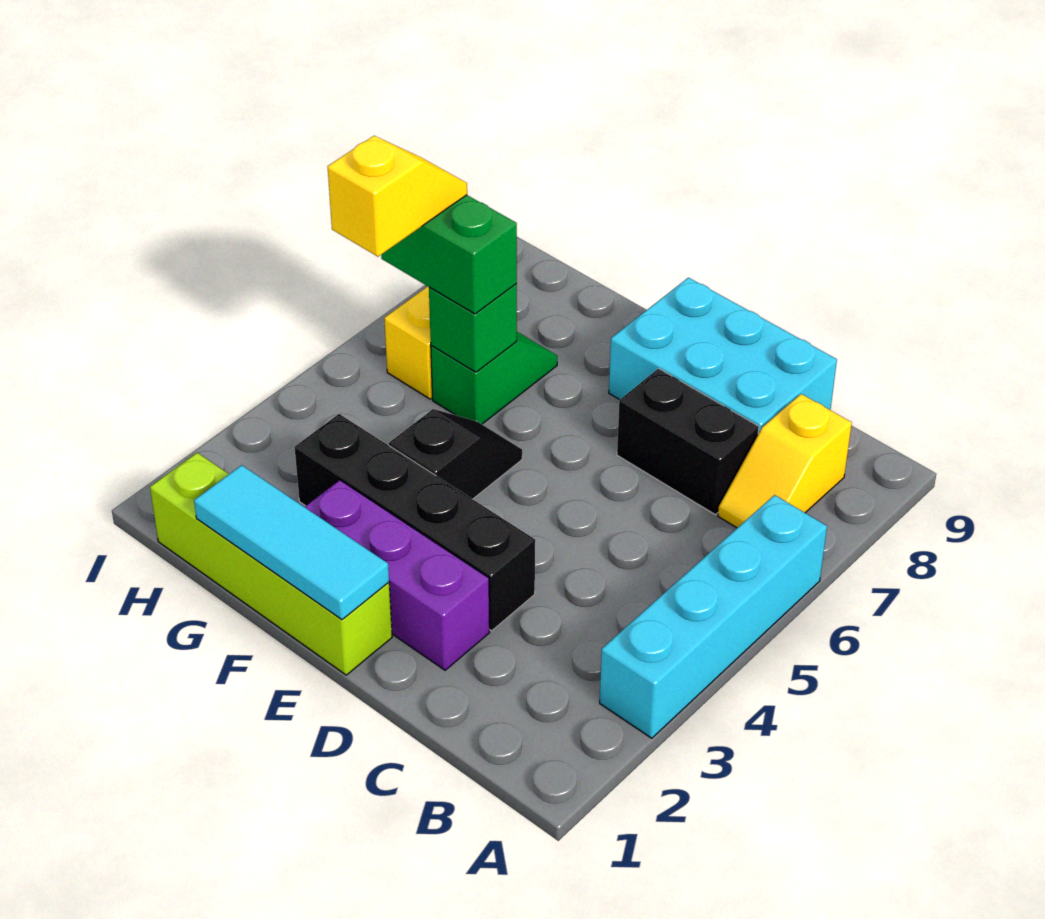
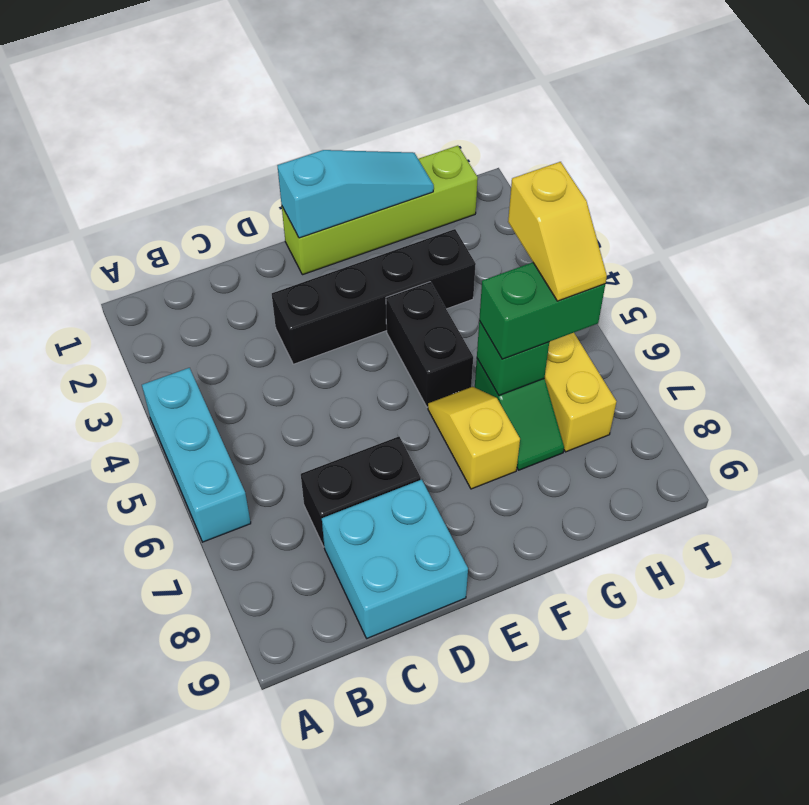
cyan 1x4 brick [600,495,827,738] -> cyan 1x3 brick [142,368,251,542]
yellow 1x2 slope [718,394,852,528] -> yellow 1x2 slope moved to [428,387,520,489]
cyan 2x3 brick [609,278,837,434] -> cyan 2x2 brick [322,480,468,638]
purple 1x3 brick [305,480,490,670] -> none
cyan 1x3 tile [194,465,389,620] -> cyan 1x3 slope [277,150,434,238]
black 1x2 slope [389,409,522,499] -> black 1x2 brick [386,282,473,407]

